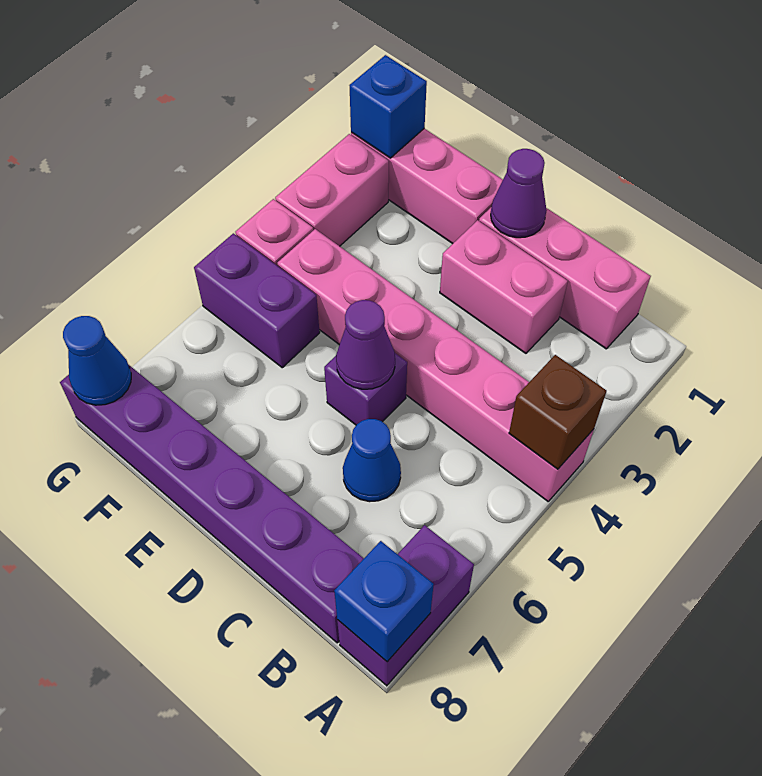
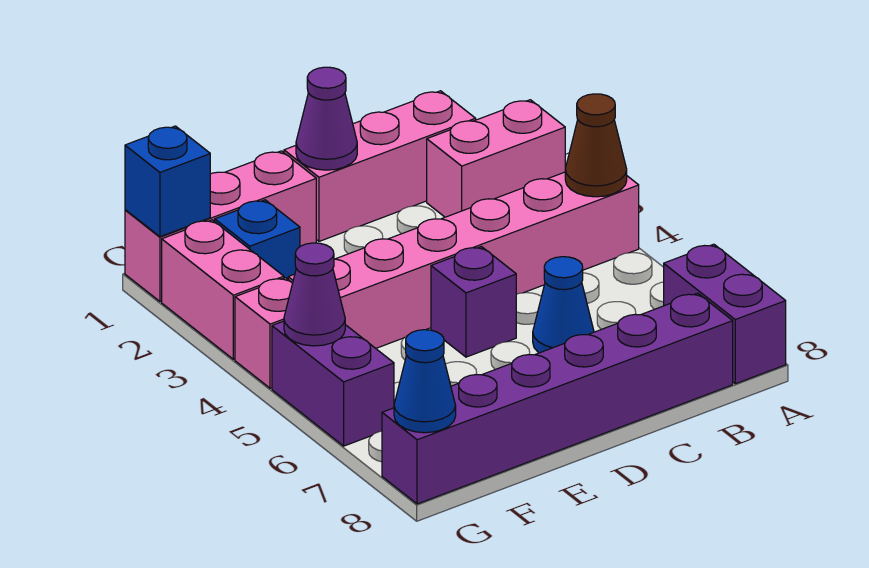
brown 1x1 brick [509,355,607,469] -> brown 1x1 cone [565,94,627,197]
blue 1x1 brick [334,541,434,662] -> blue 1x1 brick moved to [215,200,300,279]
pink 1x2 brick [440,220,568,353] -> pink 1x2 brick moved to [427,100,565,217]
purple 1x1 cone [336,300,395,389] -> purple 1x1 cone moved to [284,243,345,346]
purple 1x2 brick [194,233,320,368] -> purple 1x2 brick turned to [272,321,394,446]

